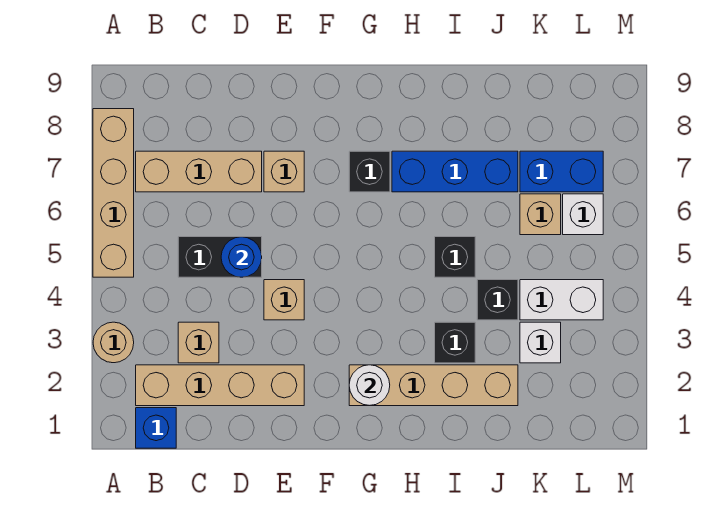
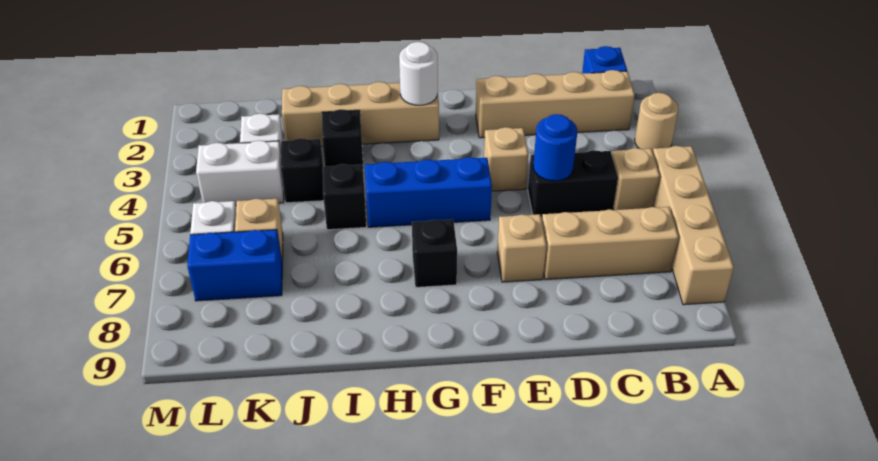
tan 1x1 brick [178,322,219,363] -> tan 1x1 brick moved to [612,148,660,210]
blue 1x3 brick [392,151,518,192] -> blue 1x3 brick moved to [365,157,492,227]

